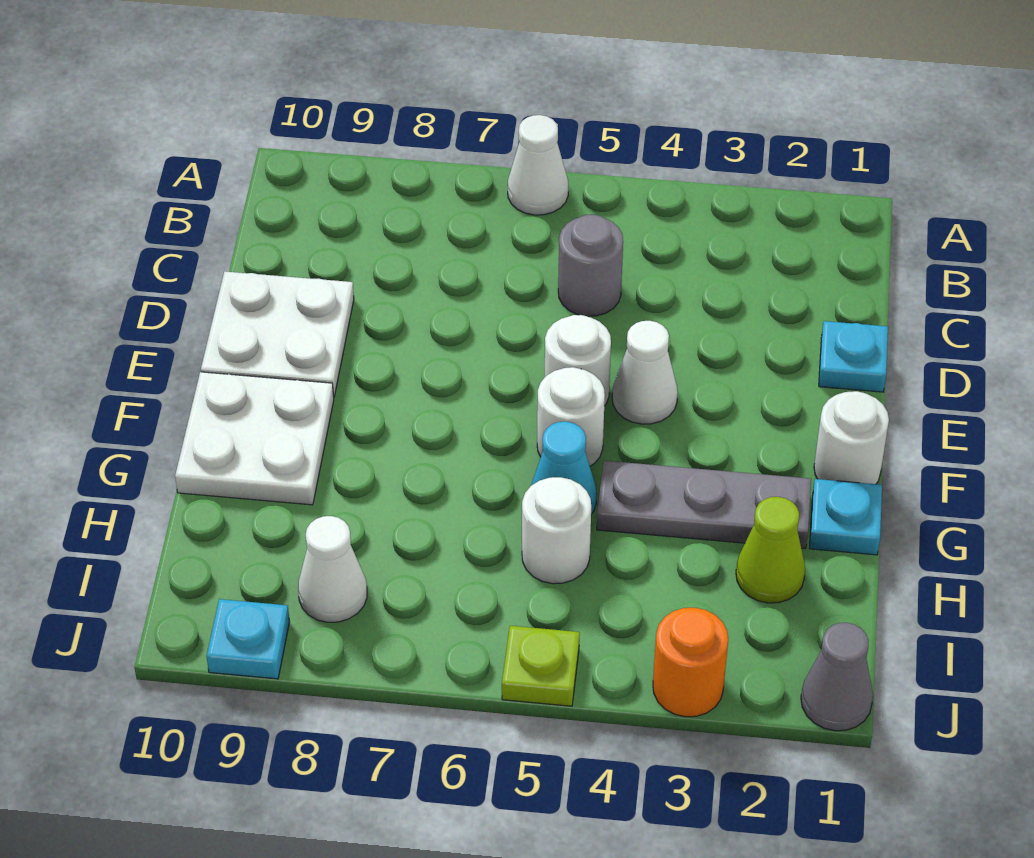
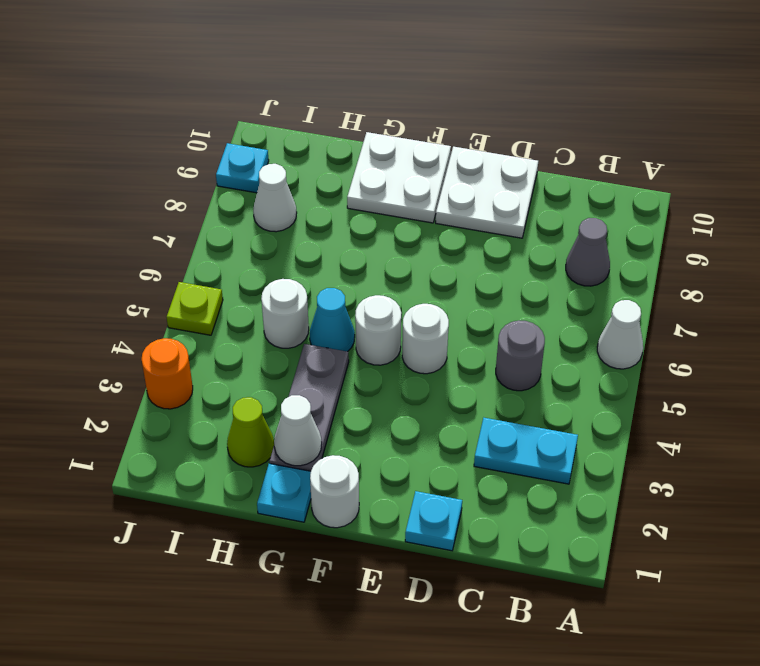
none -> cyan 1x2 plate [474,418,578,484]
white 1x1 cone [612,321,678,424] -> white 1x1 cone moved to [274,395,322,466]
grey 1x1 cone [801,623,873,731] -> grey 1x1 cone moved to [566,218,610,286]

